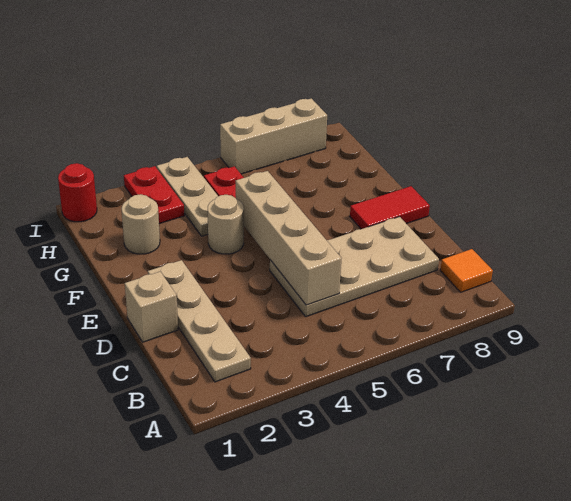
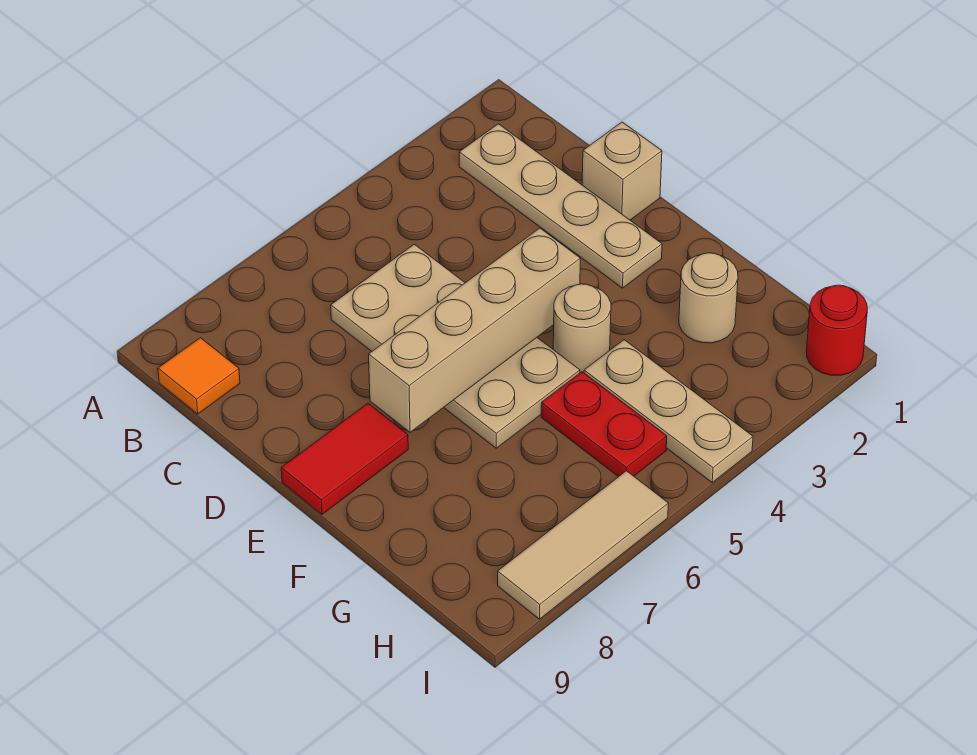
tan 2x4 plate [270,217,439,317] -> tan 2x4 plate turned to [331,244,580,448]
tan 1x4 brick [236,171,342,305] -> tan 1x4 brick turned to [369,228,581,432]
red 1x2 plate [124,166,184,224] -> none
tan 1x3 brick [220,98,327,174] -> tan 1x3 tile [498,471,669,619]

